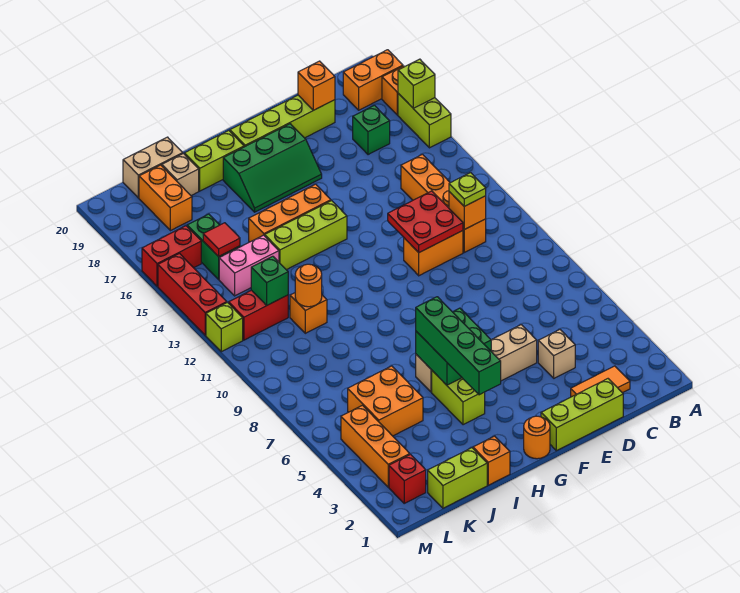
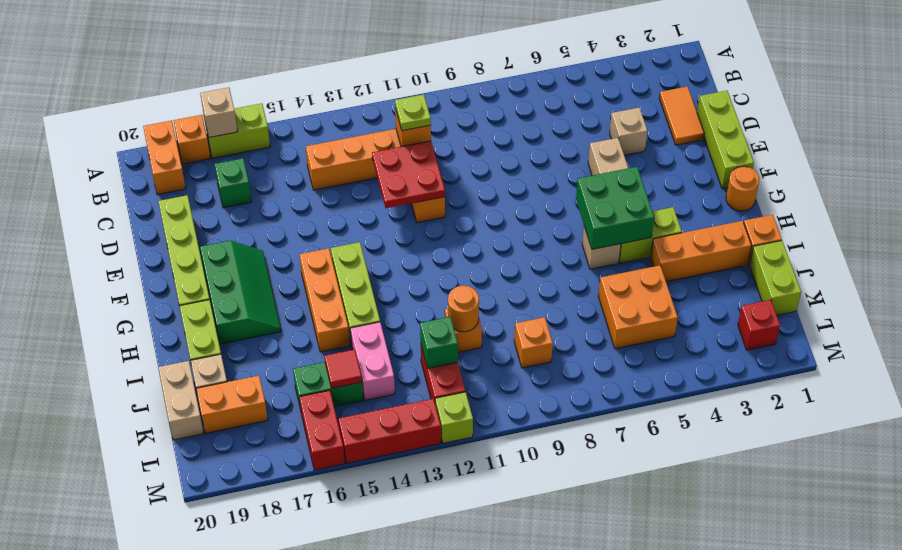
lime 1x1 brick [398,59,435,108] -> tan 1x1 brick [200,88,237,137]
orange 1x1 brick [298,61,335,110] -> orange 1x1 brick moved to [514,317,553,368]
green 1x4 brick [416,297,501,395] -> none
orange 1x3 brick [341,405,410,487] -> orange 1x3 brick moved to [651,221,752,282]

